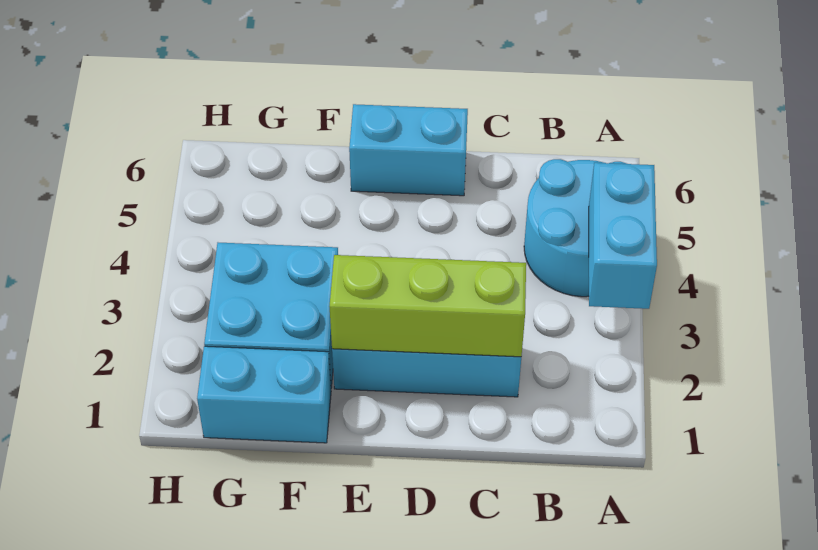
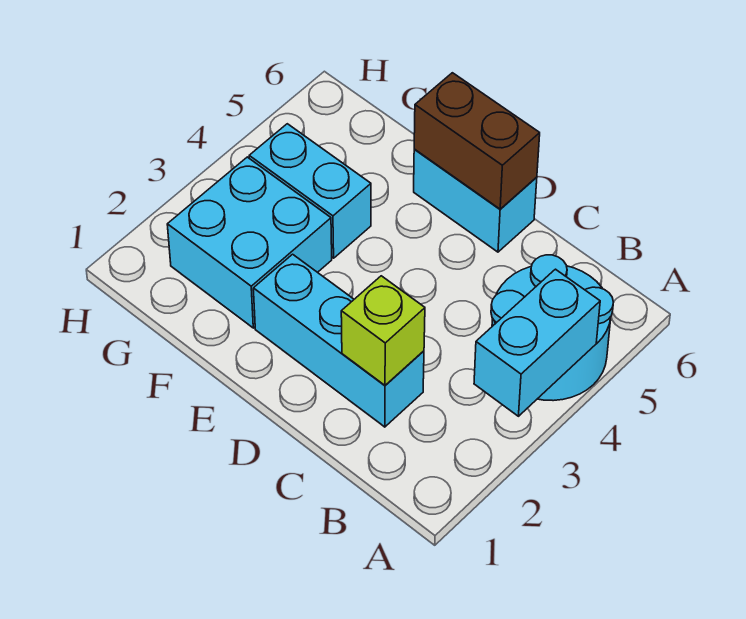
lime 1x3 brick [329,255,526,357] -> lime 1x1 brick [341,276,425,385]
none -> brown 1x2 brick [414,73,540,209]
cyan 1x2 brick [197,346,331,443] -> cyan 1x2 brick moved to [249,124,371,258]

